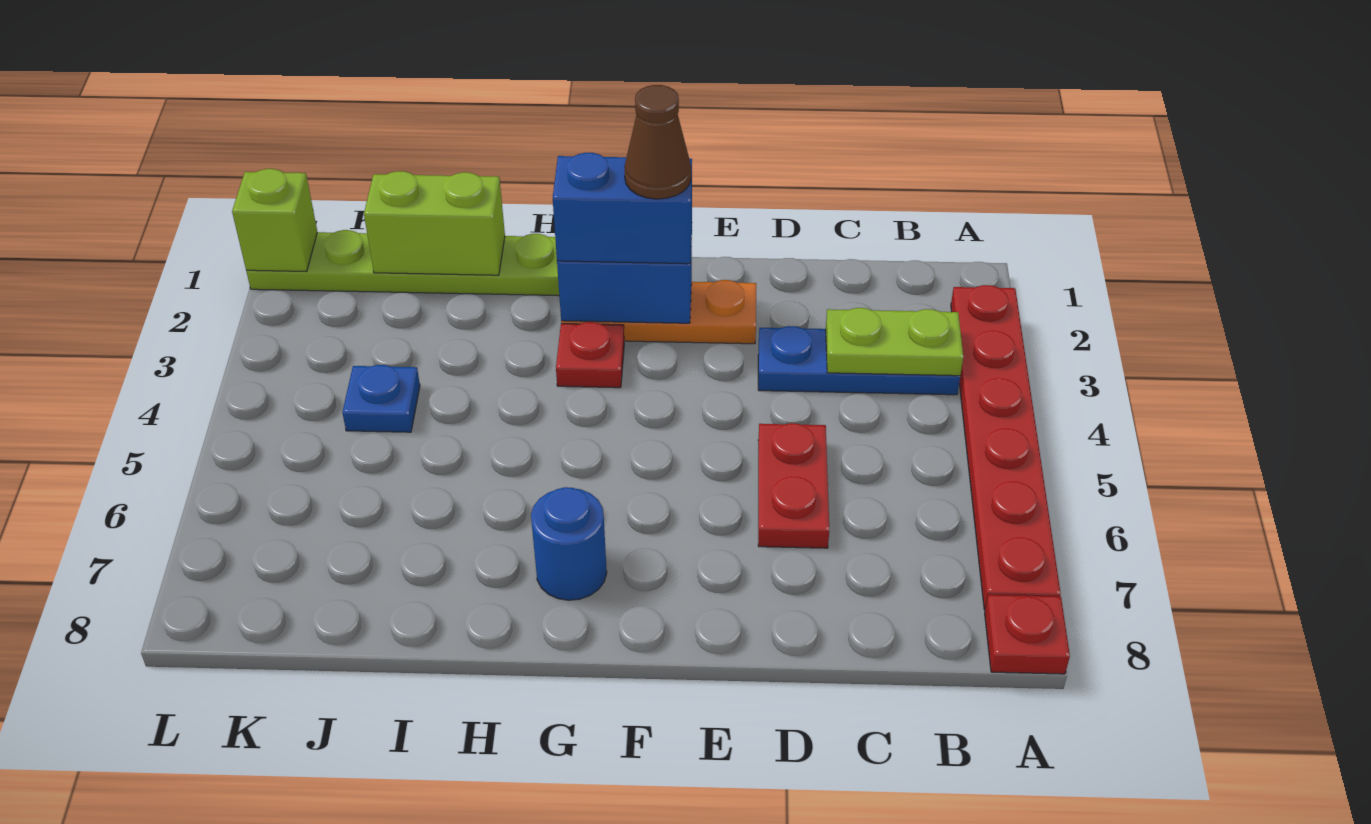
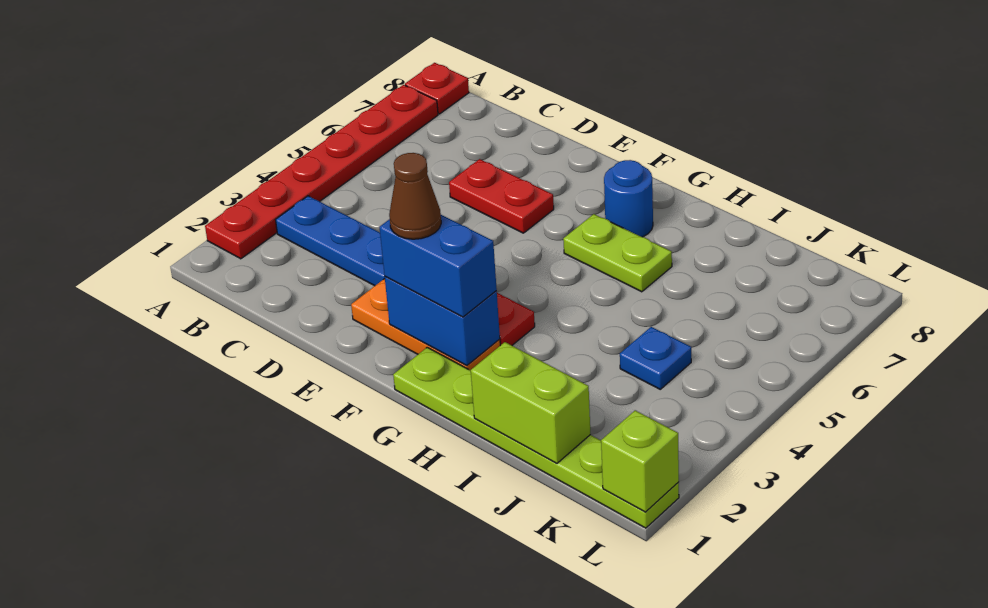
lime 1x2 plate [826,308,963,376] -> lime 1x2 plate moved to [563,214,672,292]
red 1x2 plate [758,423,829,548] -> red 1x2 plate turned to [449,159,554,233]

